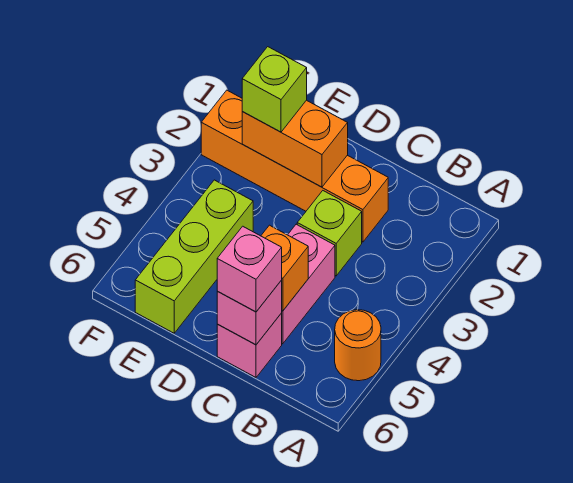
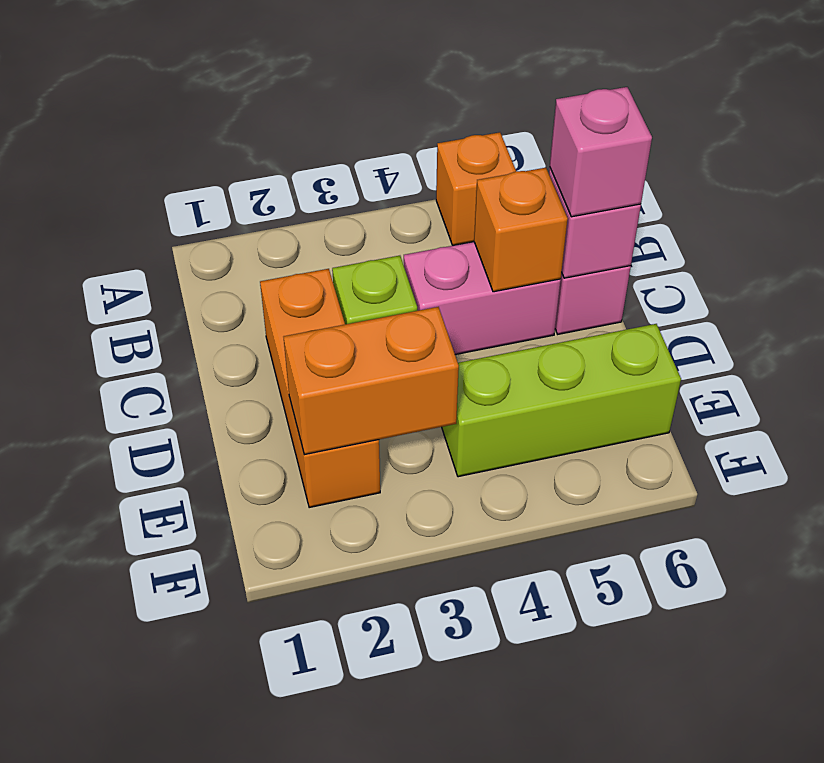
orange 1x1 round brick [335,310,381,381] -> orange 1x1 brick [436,132,516,246]
orange 1x4 brick [201,90,388,242] -> orange 1x3 brick [260,269,380,508]
orange 1x2 brick [242,100,348,187] -> orange 1x2 brick turned to [284,307,459,455]
lime 1x1 brick [242,47,307,132] -> none

